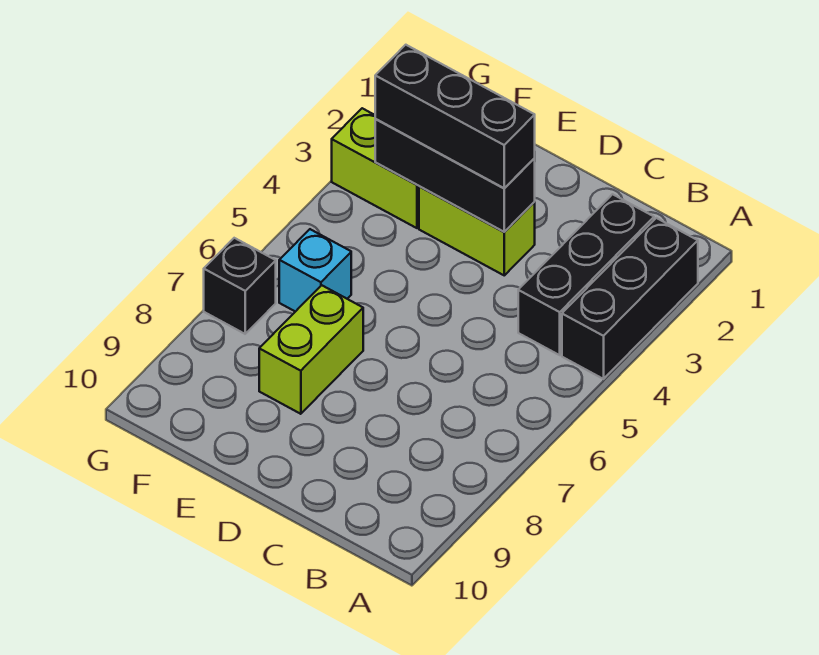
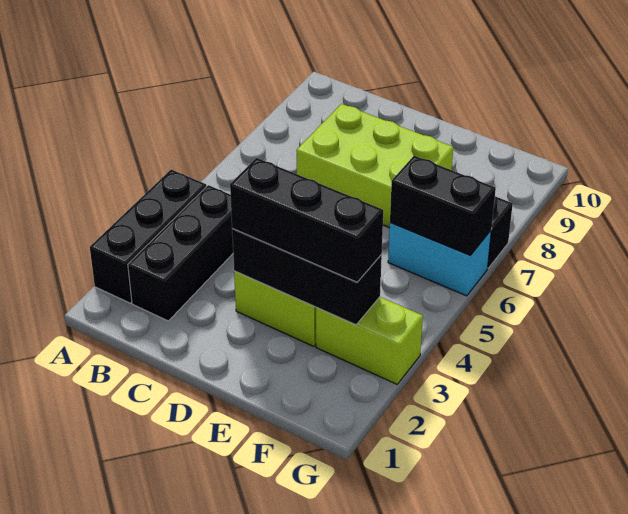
lime 1x2 brick [259,285,363,414] -> lime 2x3 brick [297,104,453,228]
cyan 1x1 brick [279,229,351,312] -> cyan 1x2 brick [388,223,491,296]
none -> black 1x2 brick [390,156,496,255]

